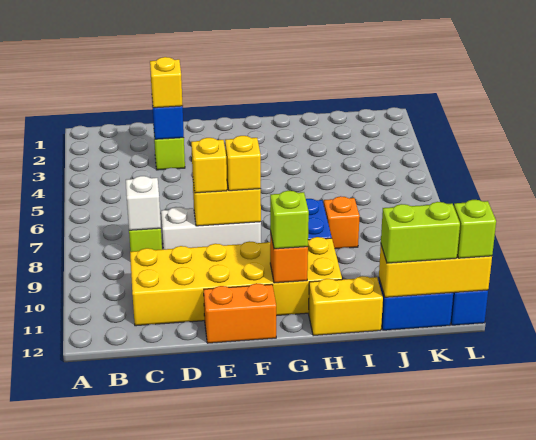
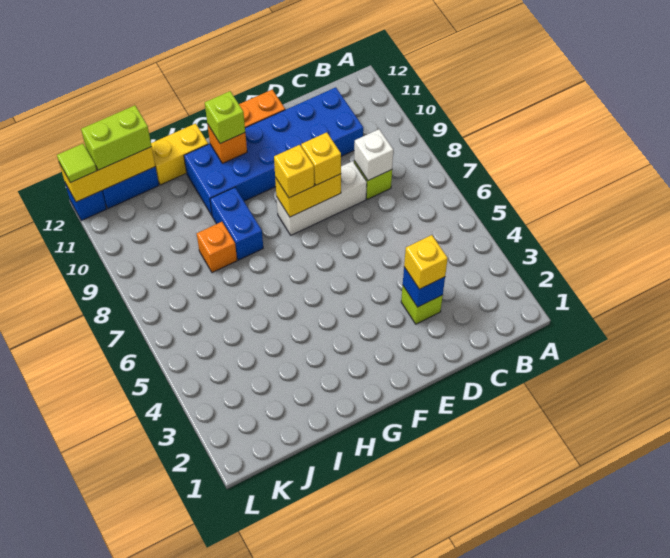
yellow 2x6 brick [130,237,342,326] -> blue 2x6 brick [184,87,363,215]
lime 1x1 brick [454,200,496,258] -> lime 1x1 tile [57,144,97,183]

